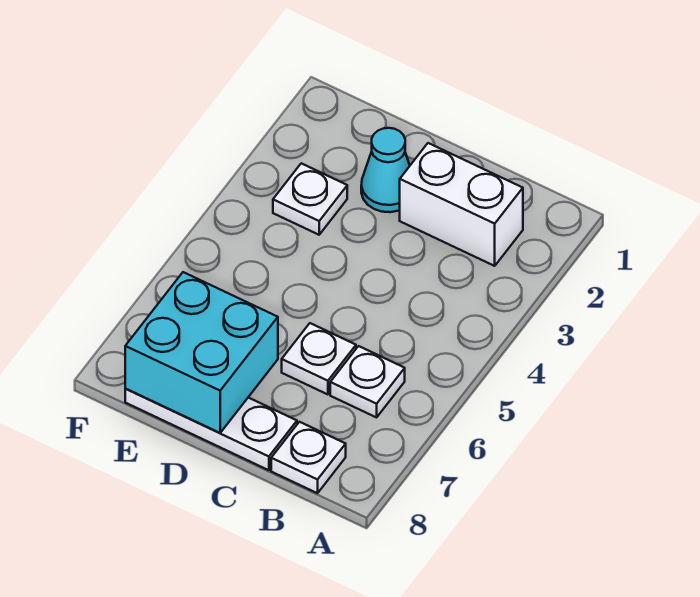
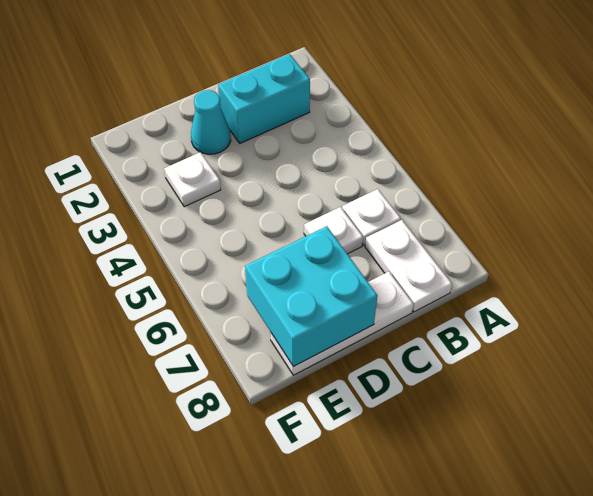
white 1x2 brick [400,143,523,266] -> cyan 1x2 brick [218,54,310,143]
white 1x1 plate [271,422,346,493] -> white 1x2 plate [365,220,452,312]

